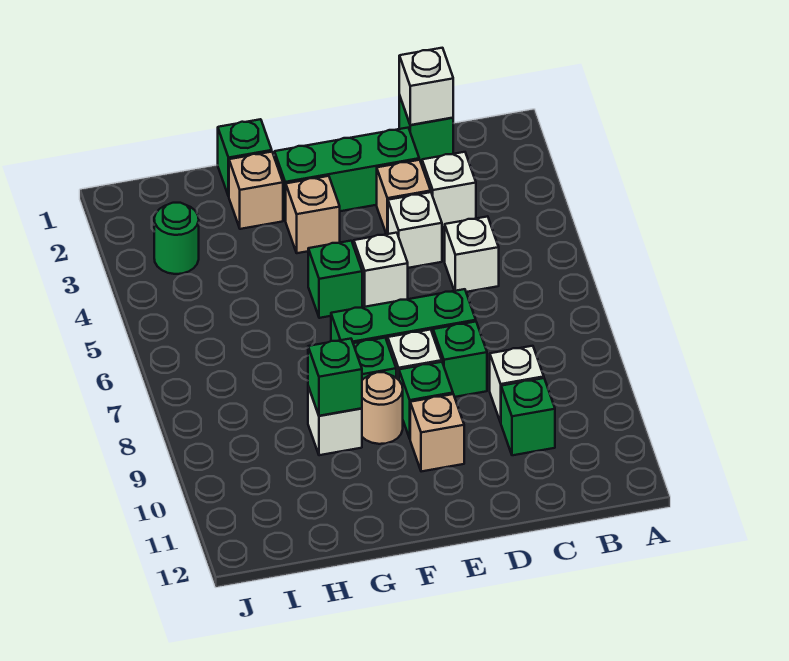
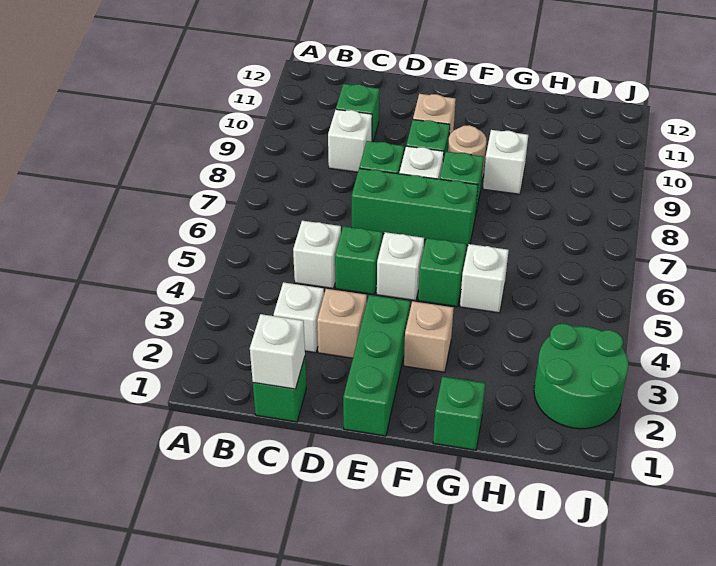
green 1x3 brick [274,128,419,221] -> green 1x3 brick turned to [343,295,410,436]
white 1x1 brick [388,192,442,268] -> white 1x1 brick moved to [460,244,509,313]
tan 1x1 brick [229,152,283,229] -> none
green 1x1 brick [308,339,362,416] -> green 1x1 brick moved to [335,226,382,294]
green 1x1 round brick [154,203,199,274] -> green 2x2 round brick [534,324,628,429]

